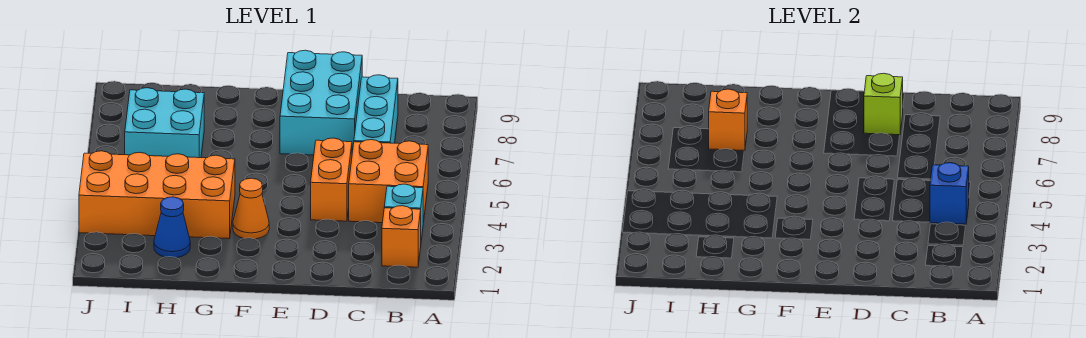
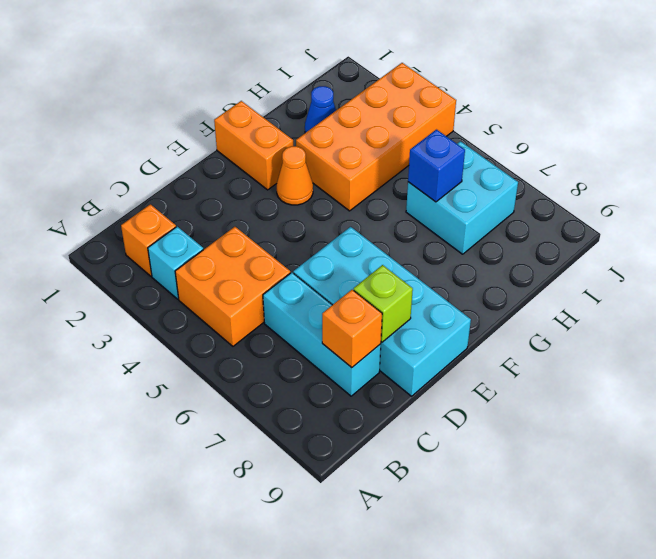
blue 1x1 brick [930,163,969,224] -> blue 1x1 brick moved to [408,130,465,202]
orange 1x2 brick [311,138,352,221] -> orange 1x2 brick moved to [214,101,293,190]
cyan 2x3 brick [280,50,362,155] -> cyan 2x4 brick [293,227,471,396]
orange 1x1 brick [709,89,747,151] -> orange 1x1 brick moved to [322,290,382,368]

